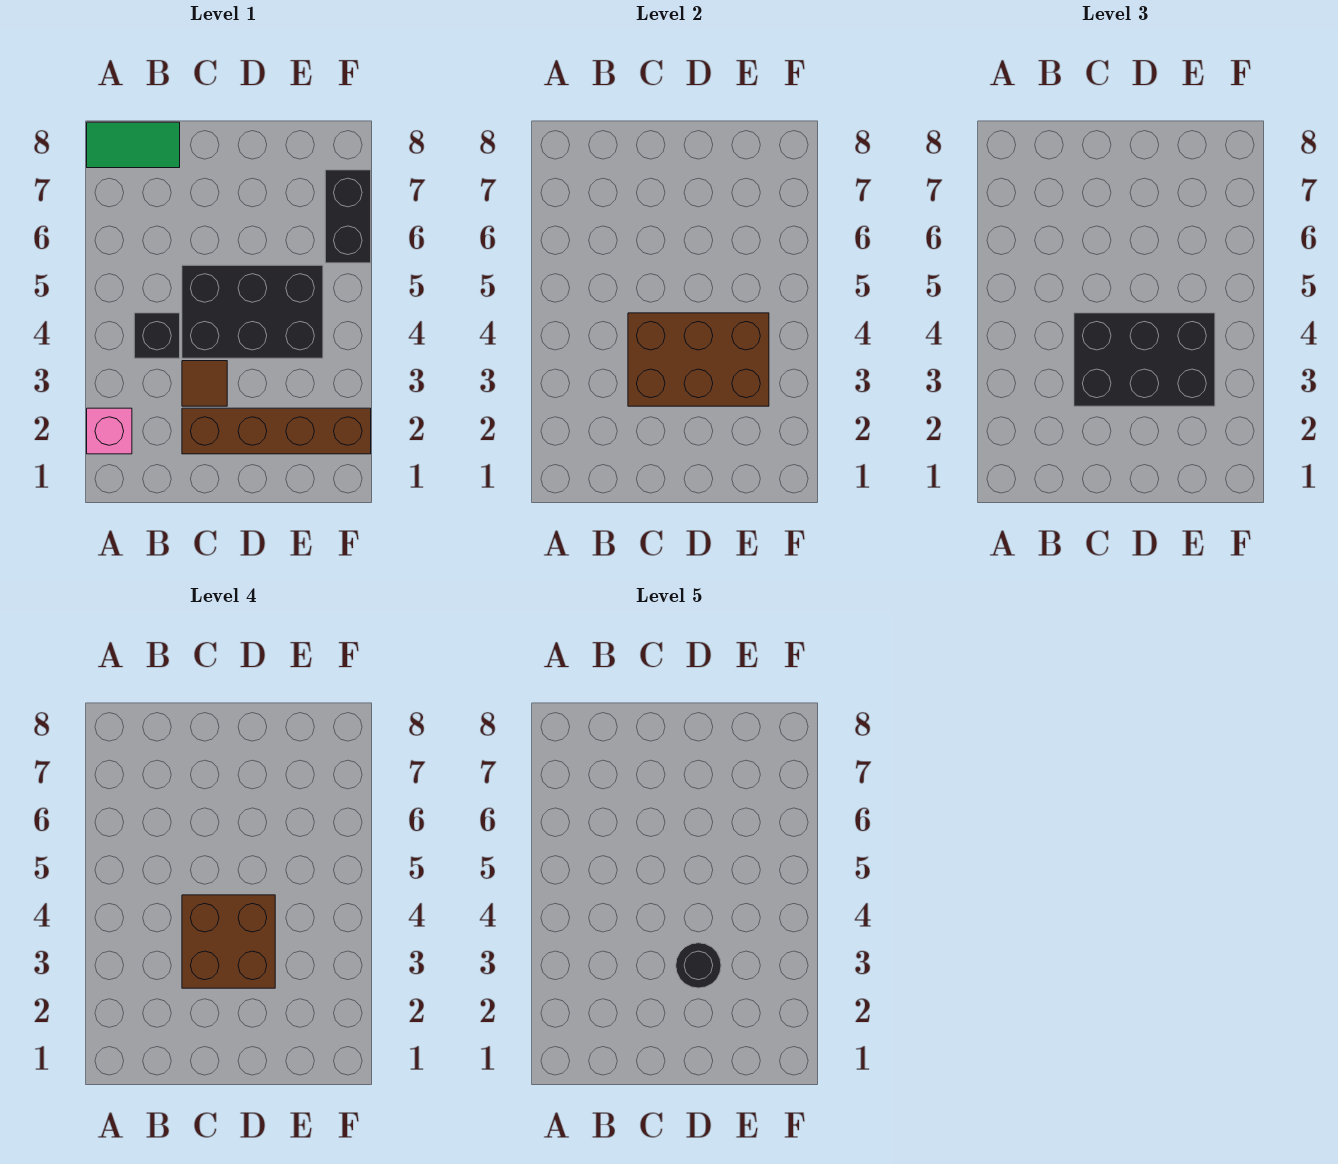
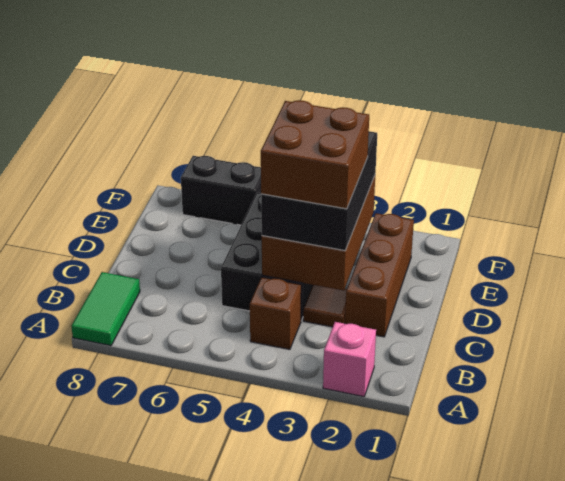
black 1x1 brick [134,313,180,358] -> brown 1x1 brick [250,277,301,349]
brown 1x4 brick [182,408,371,454] -> brown 1x3 brick [345,213,414,337]
black 1x1 round brick [676,943,721,988] -> none

